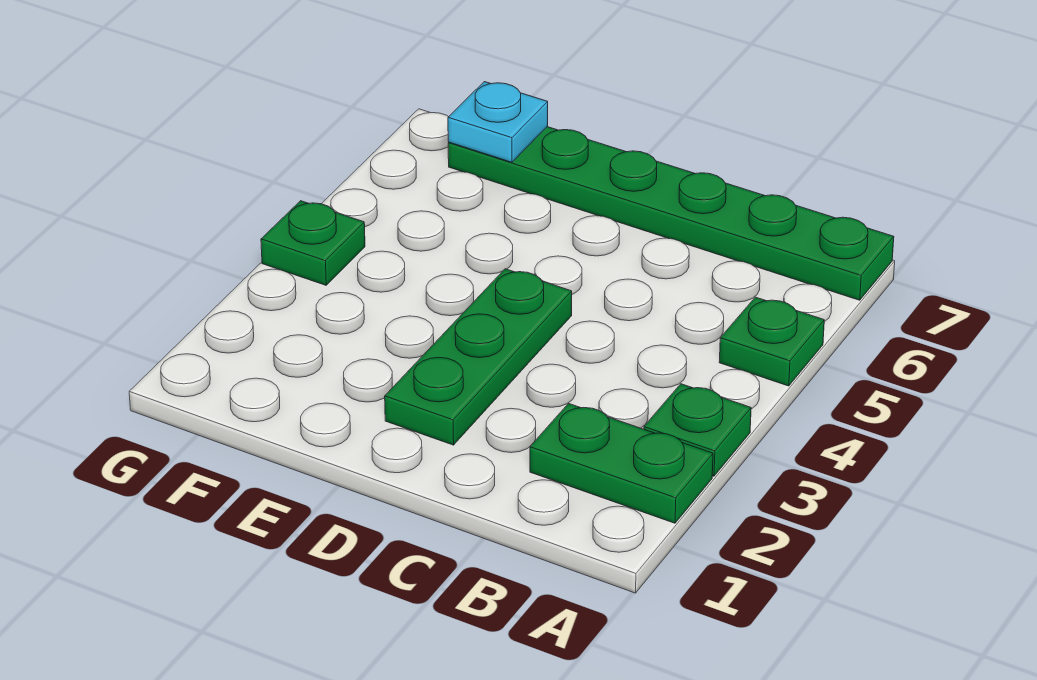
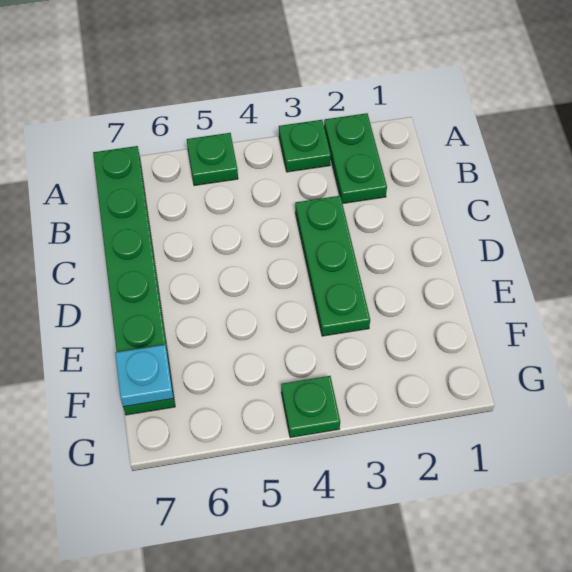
green 1x3 plate [385,269,572,445] -> green 1x3 plate turned to [295,196,370,336]

